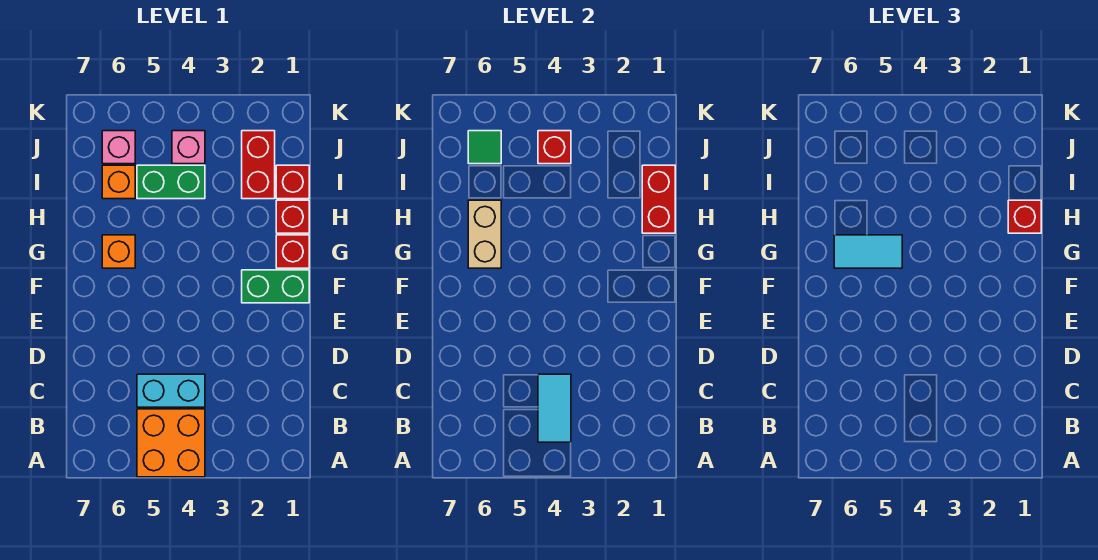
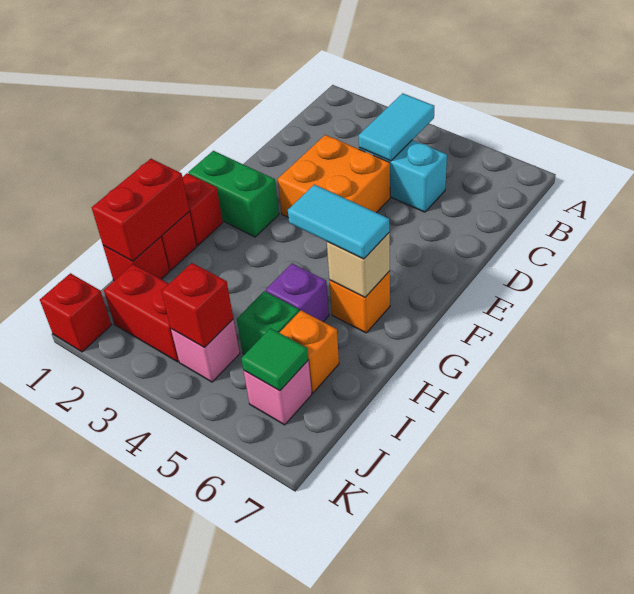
orange 2x2 brick [137,409,205,477] -> orange 2x2 brick moved to [278,135,390,217]
tan 1x2 brick [468,200,501,268] -> tan 1x1 brick [327,233,390,297]
red 1x1 brick [1008,200,1041,233] -> red 1x1 brick moved to [40,273,111,352]
none -> purple 1x1 brick [266,263,329,322]
red 1x2 brick [242,131,275,199] -> red 1x2 brick turned to [104,264,179,362]
green 1x2 brick [137,165,205,199] -> green 1x1 brick [237,291,299,354]

